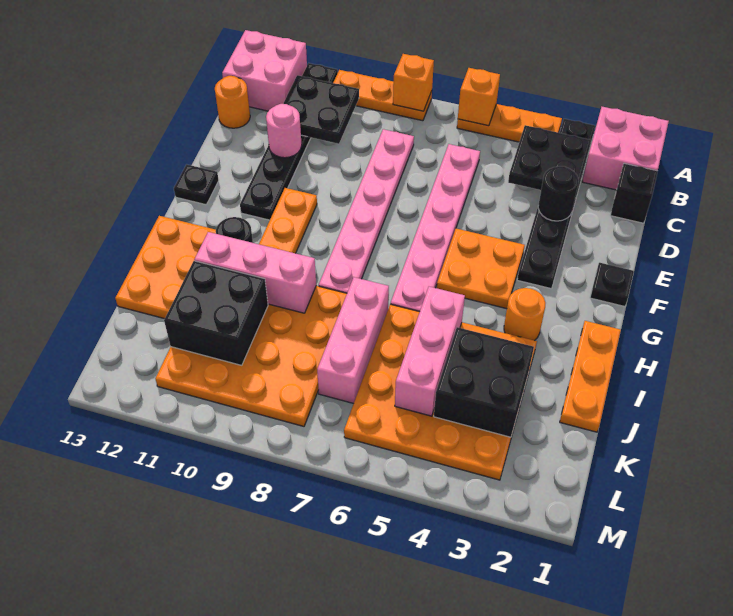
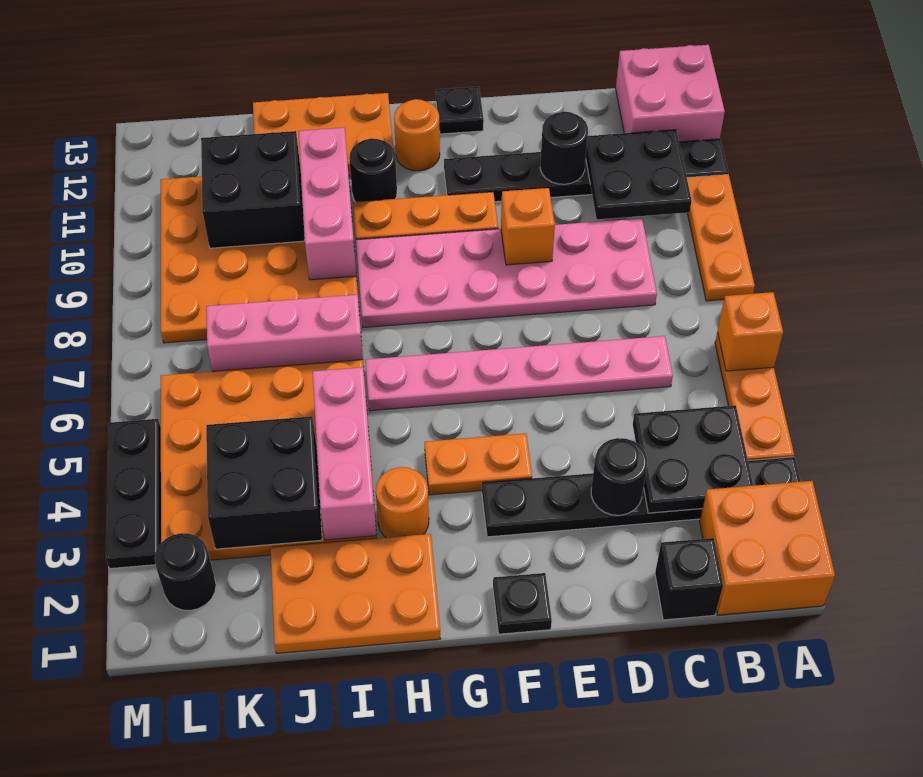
pink 2x2 brick [582,107,669,190] -> orange 2x2 brick [700,481,835,615]
orange 1x1 brick [393,54,434,111] -> orange 1x1 brick moved to [501,188,555,265]
pink 1x6 plate [319,129,414,293] -> pink 2x6 plate [356,218,657,328]
orange 1x1 round brick [215,76,250,128] -> orange 1x1 round brick moved to [394,99,440,171]
pink 1x1 round brick [266,104,302,158] -> black 1x1 round brick [540,112,588,184]
orange 2x2 plate [437,229,525,309] -> orange 1x2 plate [425,433,532,495]
orange 1x3 plate [560,321,621,432] -> orange 2x3 plate [271,534,440,653]
pink 1x3 brick [395,287,465,416] -> pink 1x3 brick turned to [313,367,377,540]
none -> black 1x1 round brick [155,533,216,611]
none -> black 1x3 plate [106,419,161,569]

